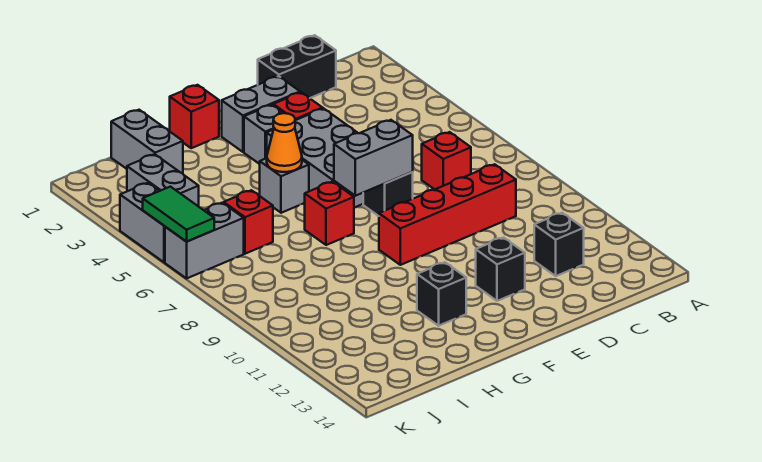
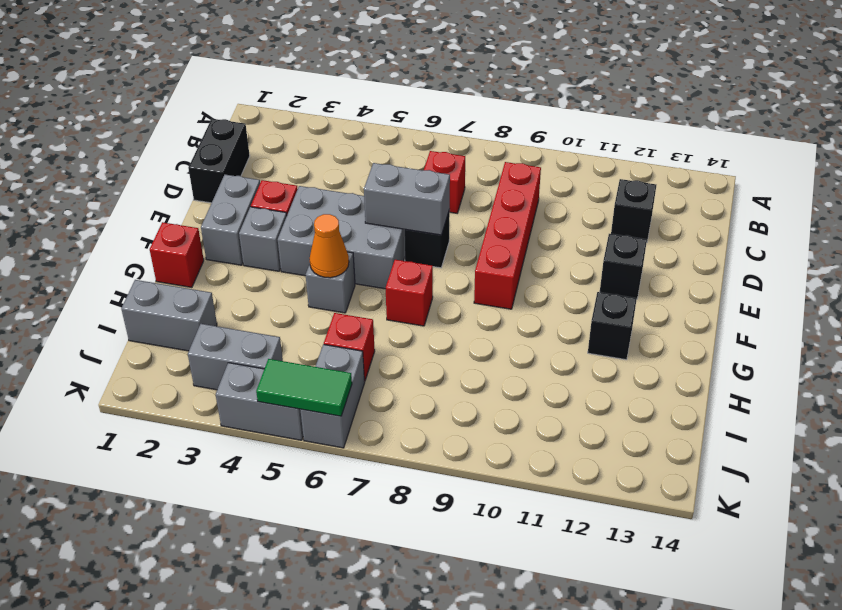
grey 1x2 brick [334,120,413,196] -> grey 1x2 brick turned to [364,163,450,235]

